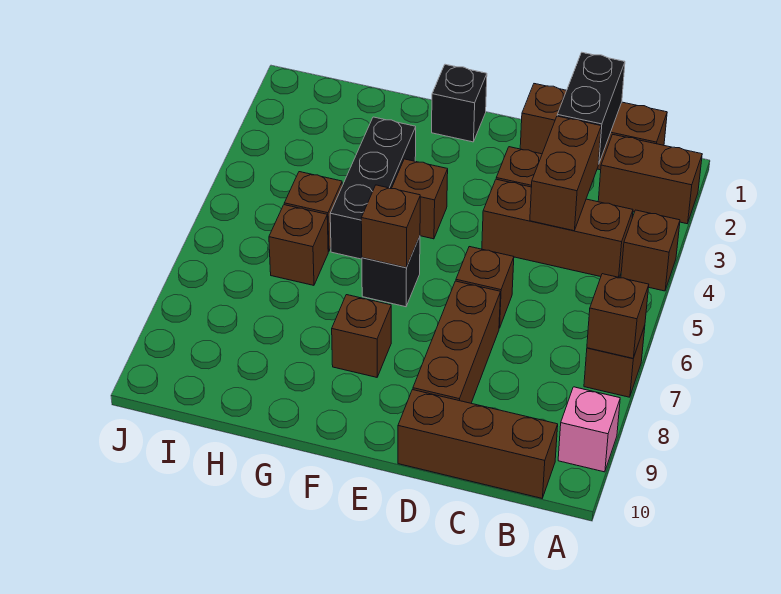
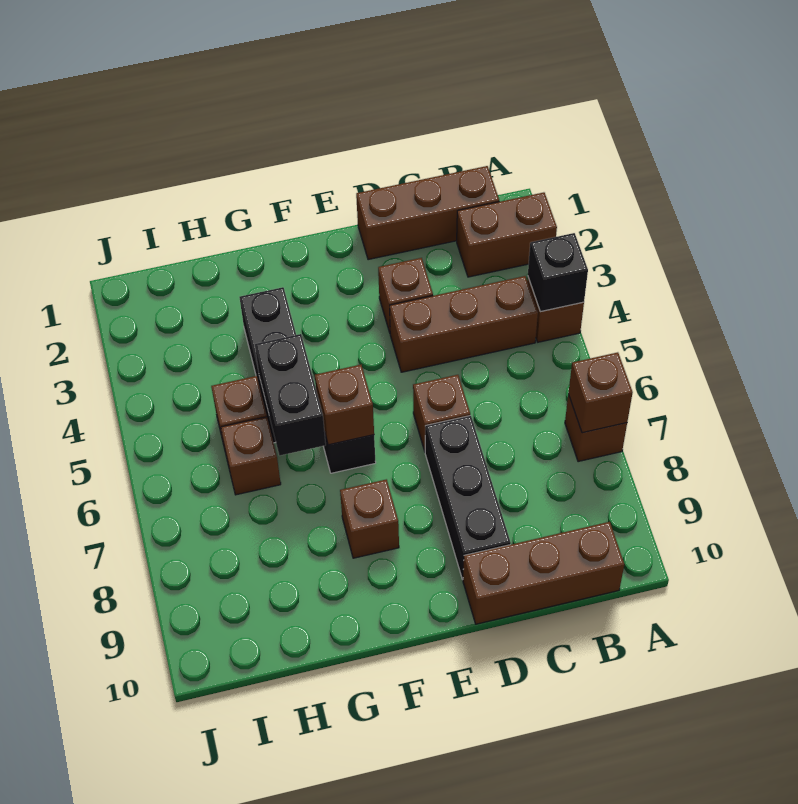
pink 1x1 brick [558,387,620,472] -> none
black 1x2 brick [557,53,625,163] -> black 1x2 brick moved to [255,334,326,456]
brown 1x2 brick [530,116,601,231] -> none
brown 1x3 brick [413,281,501,403] -> black 1x3 brick [425,415,511,579]
black 1x1 brick [432,64,487,142] -> black 1x1 brick moved to [528,233,588,312]
brown 1x1 brick [392,159,448,239] -> none

